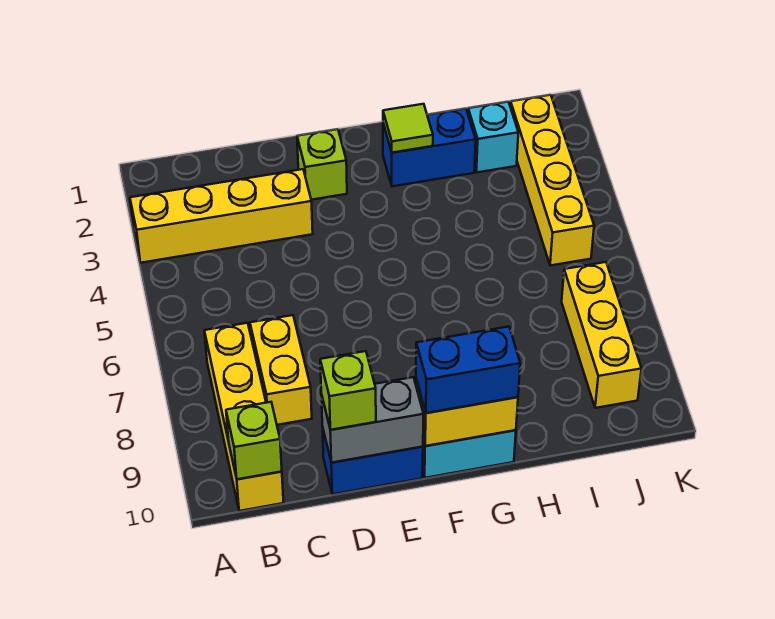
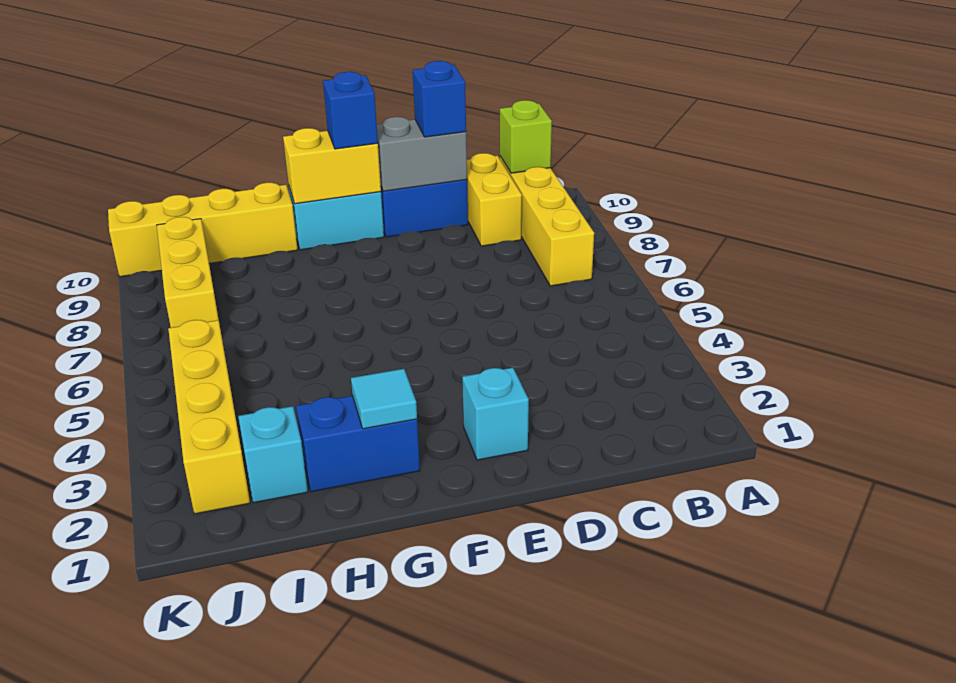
yellow 1x4 brick [130,169,313,263] -> yellow 1x4 brick moved to [108,183,298,277]
yellow 1x2 brick [250,315,312,425] -> yellow 1x2 brick moved to [467,153,522,246]
lime 1x1 brick [320,351,376,430] -> blue 1x1 brick [413,61,466,137]
lime 1x1 brick [297,129,347,200] -> cyan 1x1 brick [462,368,529,460]
blue 1x2 brick [416,327,520,413] -> blue 1x1 brick [323,72,378,149]
lime 1x1 tile [383,104,433,153] -> cyan 1x1 tile [351,369,417,429]

